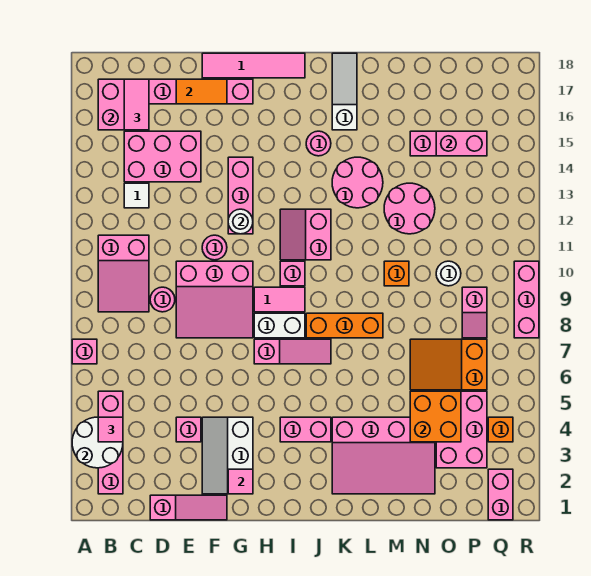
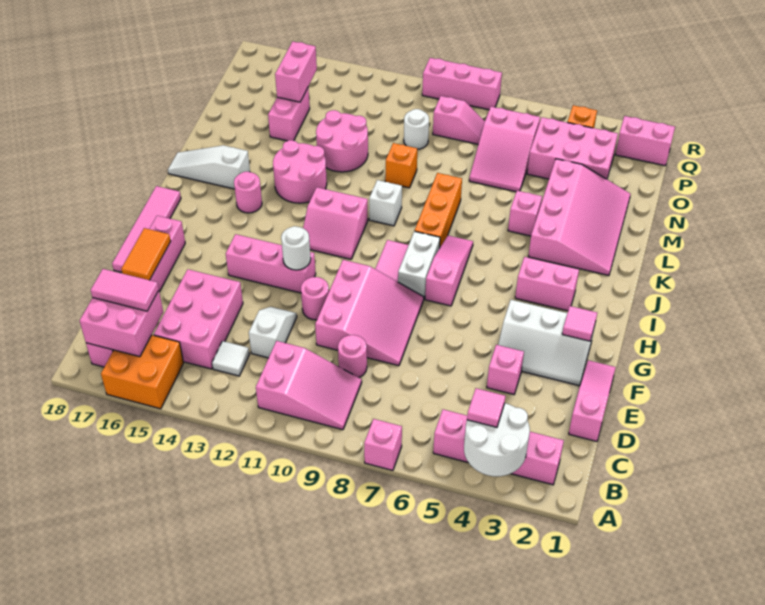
none -> white 1x2 slope [249,307,297,358]
pink 1x2 brick [280,417,331,442] -> pink 1x2 brick turned to [515,257,579,311]
pink 1x1 brick [280,261,305,286] -> pink 1x1 brick moved to [508,191,542,236]
none -> white 1x1 brick [369,180,402,226]
orange 2x2 brick [410,391,461,442] -> orange 2x2 brick moved to [101,335,184,409]
orange 2x3 slope [410,339,487,390] -> pink 2x3 slope [469,107,540,192]

